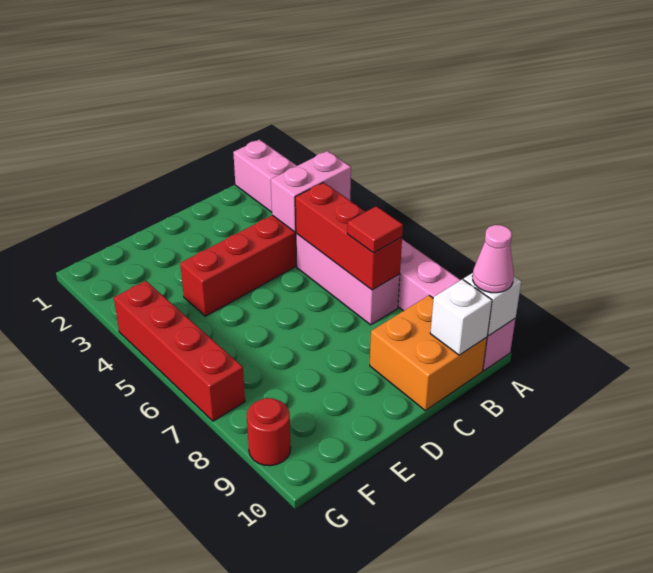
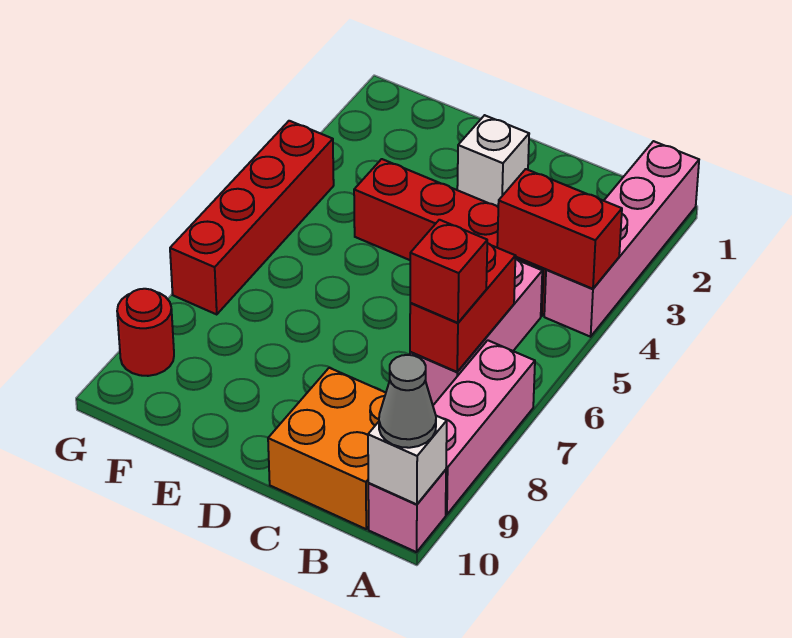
pink 1x2 brick [271,151,351,232] -> red 1x2 brick [497,169,622,289]
pink 1x1 cone [473,225,514,293] -> grey 1x1 cone [379,355,436,448]
red 1x3 brick [295,182,402,290] -> red 1x2 brick [410,243,515,372]
red 1x1 tile [347,206,403,253] -> red 1x1 brick [410,220,487,323]
white 1x1 brick [430,279,492,355] -> white 1x1 brick moved to [457,115,529,207]

